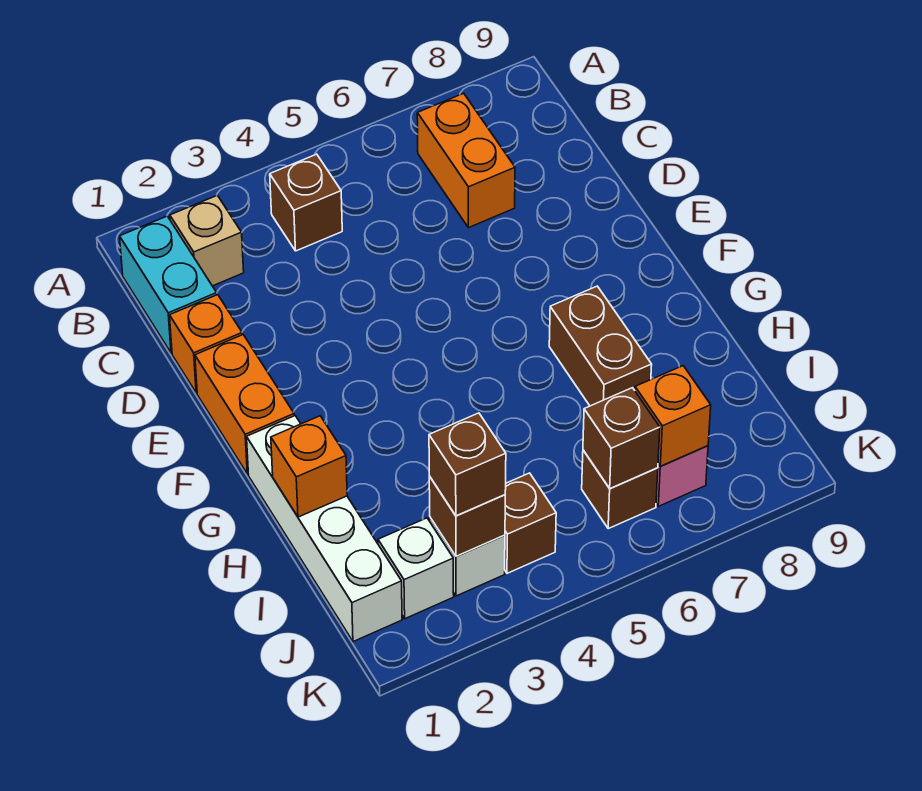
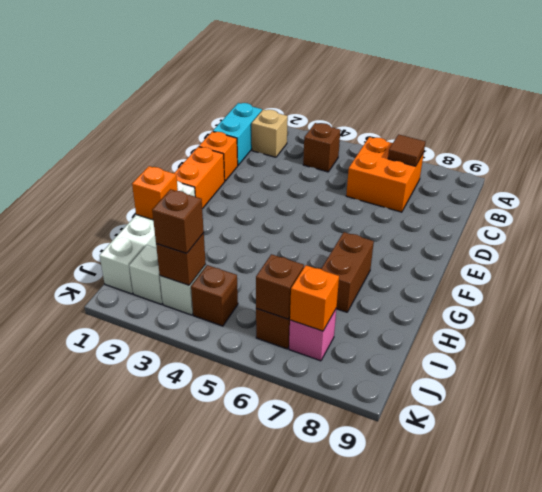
orange 1x2 brick [417,93,515,228] -> orange 2x2 brick [346,137,424,212]
none -> brown 1x1 tile [388,135,425,166]

